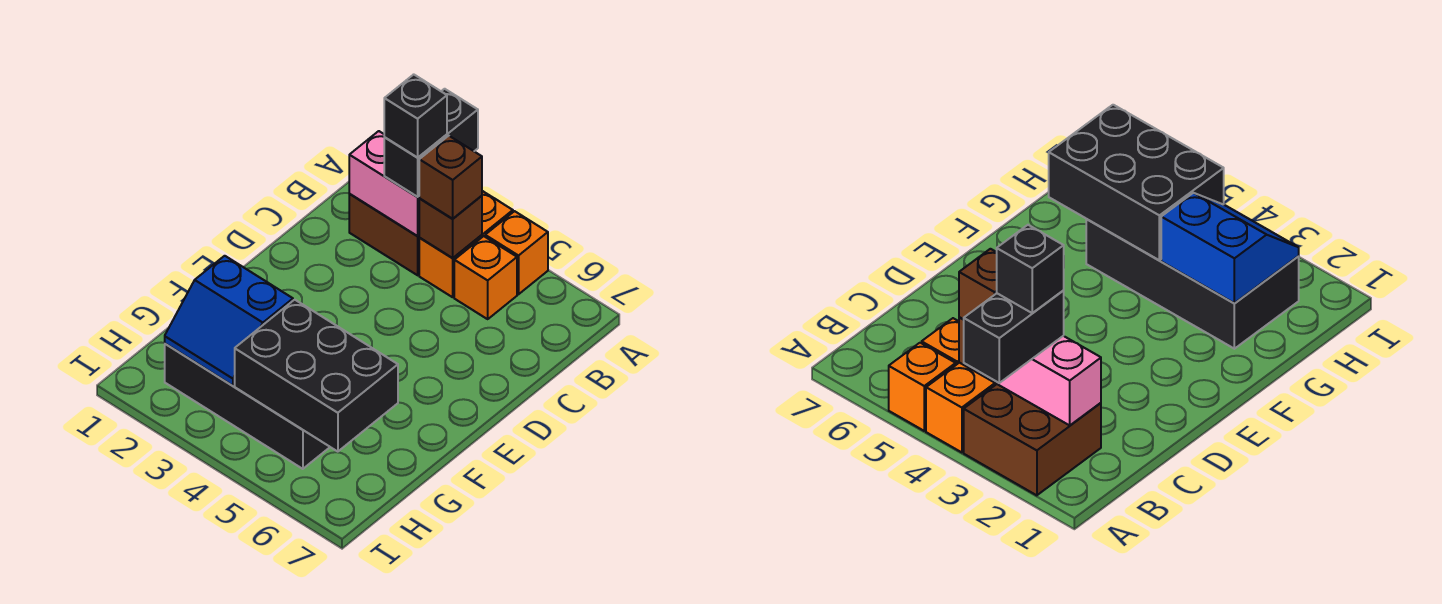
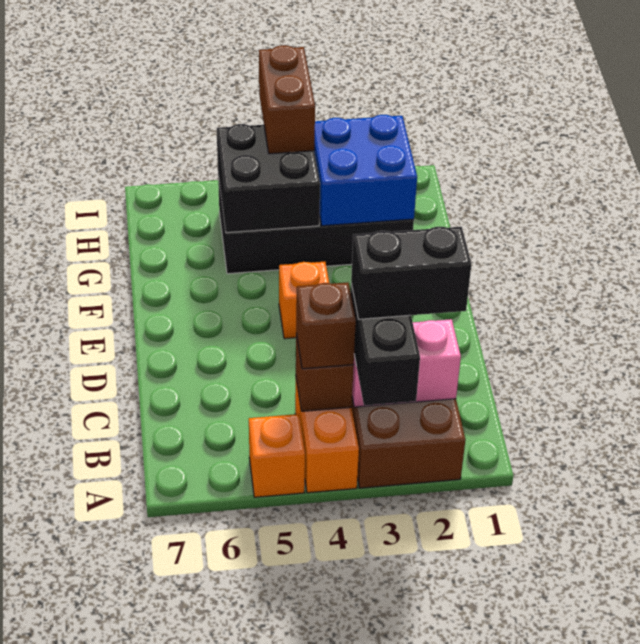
black 1x1 brick [384,74,447,157] -> black 1x2 brick [351,227,471,319]
orange 1x1 brick [454,236,517,319] -> orange 1x1 brick moved to [279,262,329,339]
blue 2x2 slope [165,256,293,386] -> blue 2x2 brick [314,115,417,226]
black 2x3 brick [235,300,398,452] -> black 2x2 brick [217,124,320,233]
none -> brown 1x2 brick [259,45,315,154]

